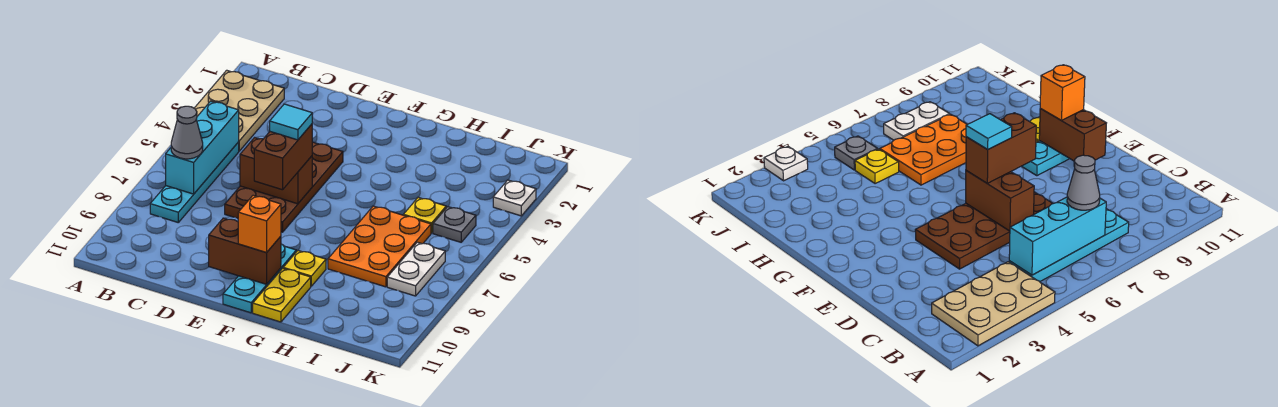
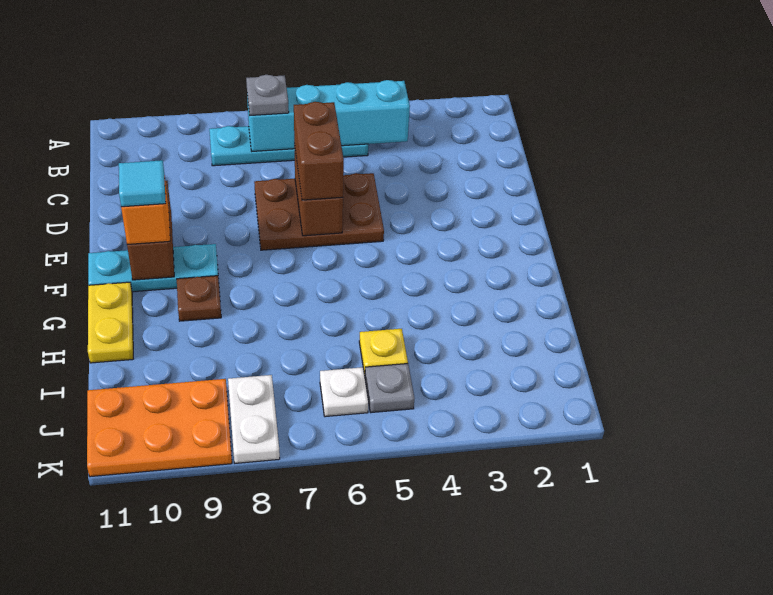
tan 2x3 plate [195,70,284,151] -> none
cyan 1x3 brick [166,101,239,194] -> cyan 1x4 brick [247,80,410,151]
grey 1x1 cone [171,106,203,159] -> grey 1x1 plate [246,75,289,115]
brown 2x4 plate [225,142,343,232] -> brown 2x3 plate [254,173,384,250]
brown 1x2 brick [254,124,312,190] -> brown 1x2 brick turned to [294,102,344,200]
cyan 1x1 tile [270,104,312,140] -> cyan 1x1 tile moved to [119,160,166,207]
yellow 1x1 plate [283,251,326,286] -> brown 1x1 plate [177,276,221,321]
yellow 1x2 plate [253,268,311,322] -> yellow 1x2 plate turned to [88,282,133,363]
orange 2x3 plate [328,206,431,287] -> orange 2x3 plate moved to [87,379,232,477]
white 1x2 plate [387,242,445,296] -> white 1x2 plate turned to [228,375,280,463]
white 1x1 plate [493,180,536,216] -> white 1x1 plate moved to [320,367,369,417]

